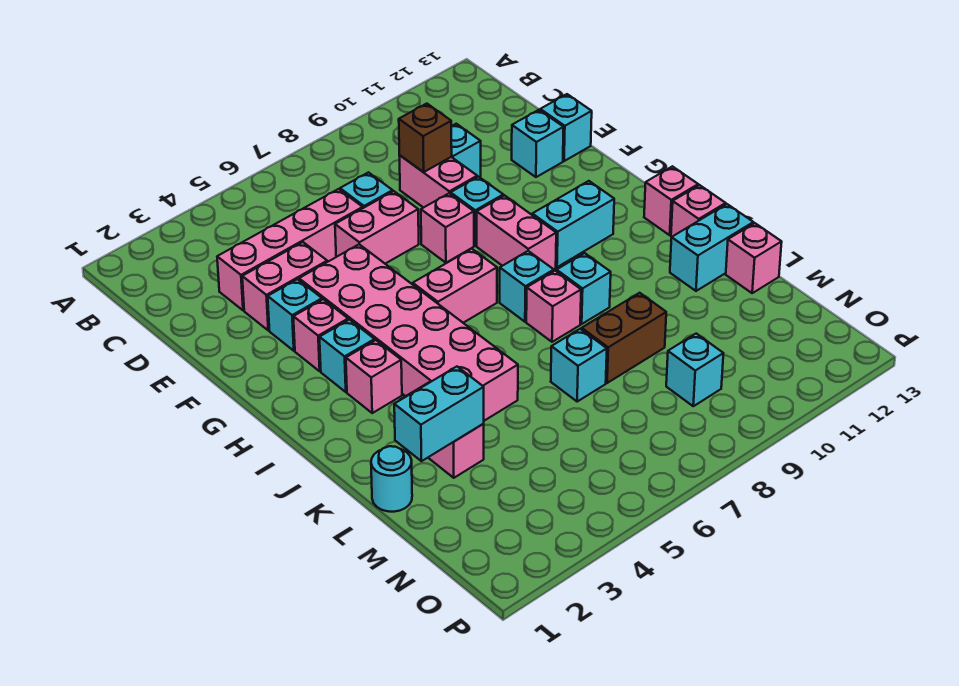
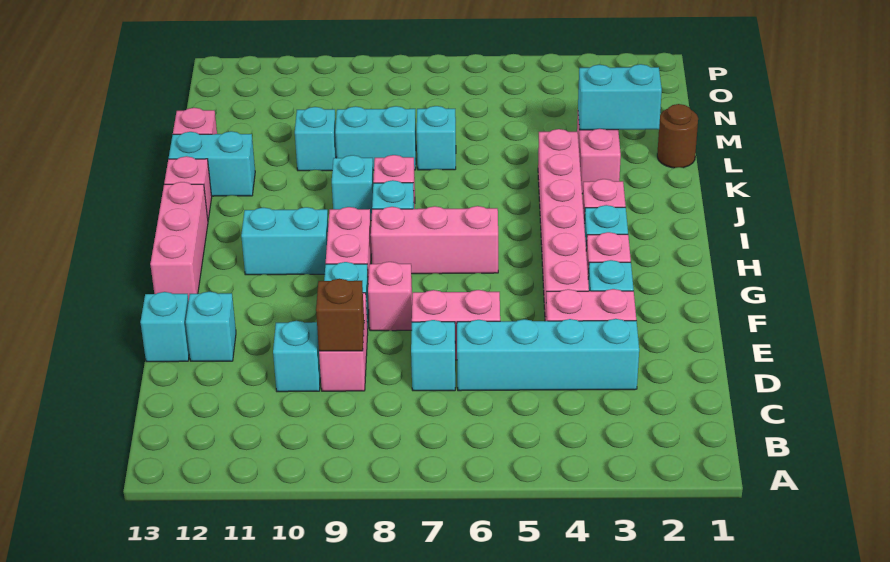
pink 1x4 brick [217,189,363,311] -> cyan 1x4 brick [457,319,639,391]
pink 2x6 brick [299,244,518,421] -> pink 1x6 brick [538,129,589,321]
pink 1x2 brick [413,249,497,323] -> pink 1x3 brick [371,206,498,274]
pink 1x1 brick [644,166,698,235] -> pink 1x3 brick [150,182,208,301]
cyan 1x1 round brick [371,446,412,512] -> brown 1x1 round brick [657,104,698,168]
brown 1x2 brick [582,293,666,383] -> cyan 1x2 brick [335,106,416,170]
cyan 1x1 brick [666,334,724,406] -> cyan 1x1 brick moved to [295,107,337,171]

